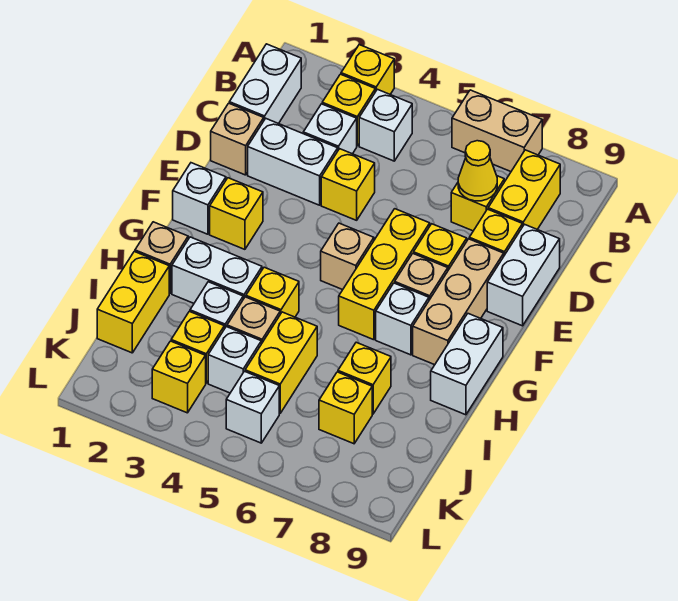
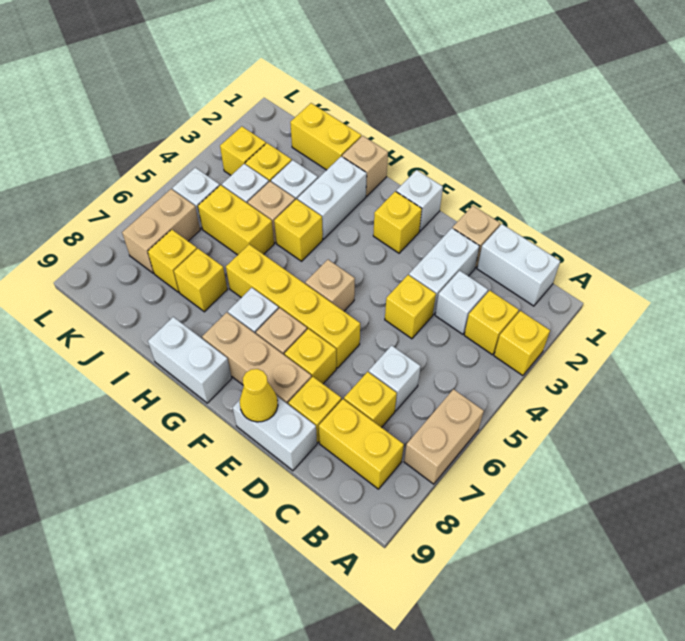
white 1x1 brick [359,89,412,161] -> white 1x1 brick moved to [369,345,421,411]
yellow 1x1 cone [458,141,497,201] -> yellow 1x1 cone moved to [240,369,278,422]
yellow 1x3 brick [339,209,430,340] -> yellow 1x4 brick [226,244,360,368]
none -> tan 1x2 brick [122,189,200,273]

